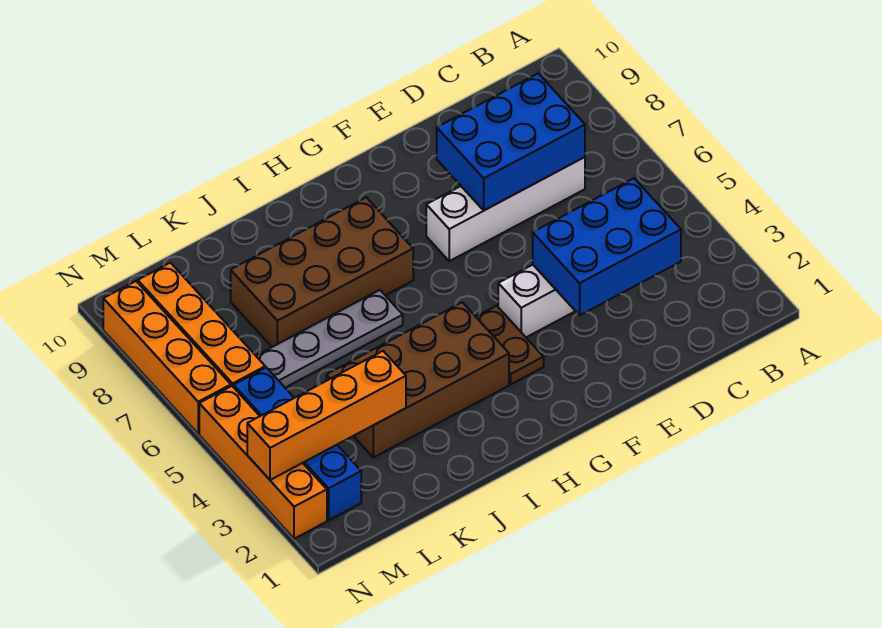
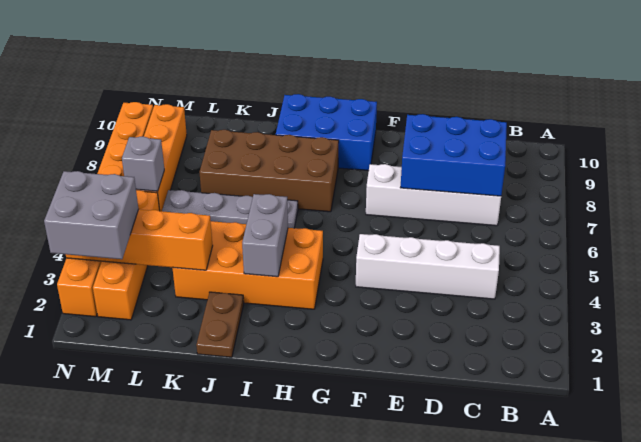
blue 2x3 brick [533,178,681,315] -> blue 2x3 brick moved to [276,94,377,171]
brown 1x2 plate [476,306,544,384] -> brown 1x2 plate moved to [196,292,244,357]
brown 2x4 brick [326,302,509,458] -> orange 2x4 brick [173,221,323,309]
none -> grey 1x2 brick [242,194,288,277]
blue 1x4 brick [234,368,361,520] -> orange 1x4 brick [93,190,160,320]
none -> grey 2x2 brick [44,171,138,259]
none -> grey 1x1 brick [122,137,164,191]

